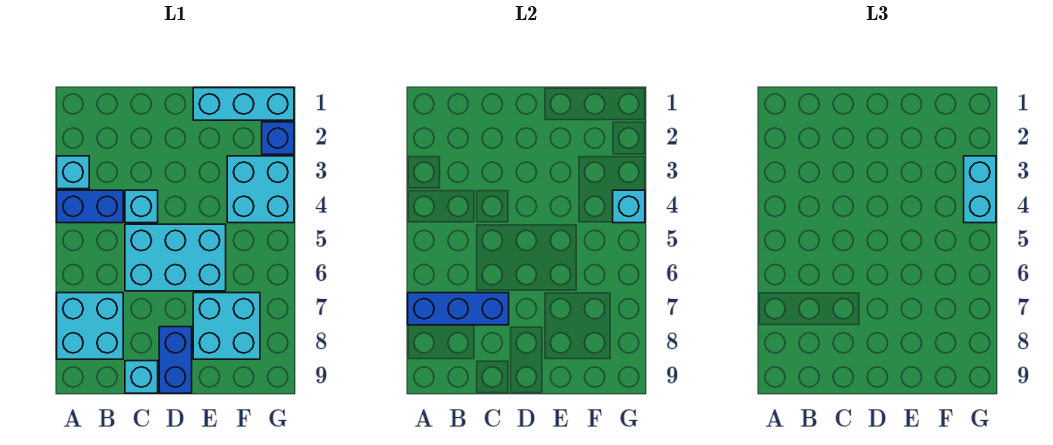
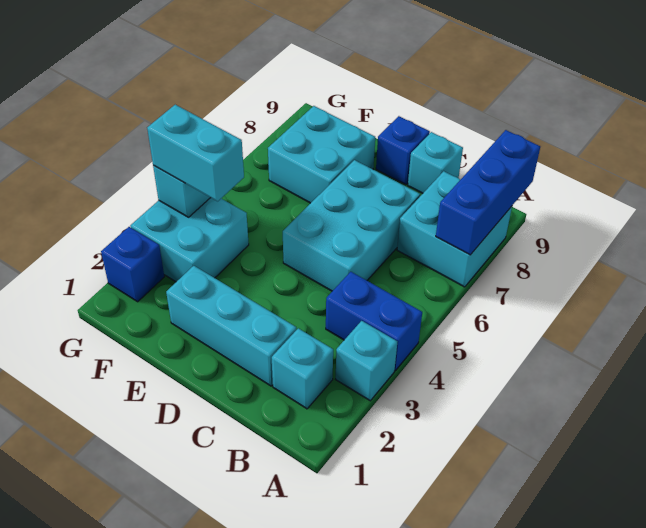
blue 1x3 brick [408,293,509,325] -> blue 1x3 brick turned to [436,130,540,255]
cyan 1x1 brick [125,190,158,223] -> cyan 1x1 brick moved to [272,328,333,409]
cyan 2x3 brick [125,224,226,291] -> cyan 2x3 brick turned to [283,160,420,291]
blue 1x2 brick [159,327,192,393] -> blue 1x1 brick [376,116,430,185]
cyan 1x3 brick [193,88,294,120] -> cyan 1x3 brick moved to [166,266,296,386]
cyan 1x2 brick [964,156,996,223] -> cyan 1x2 brick turned to [147,105,244,201]

